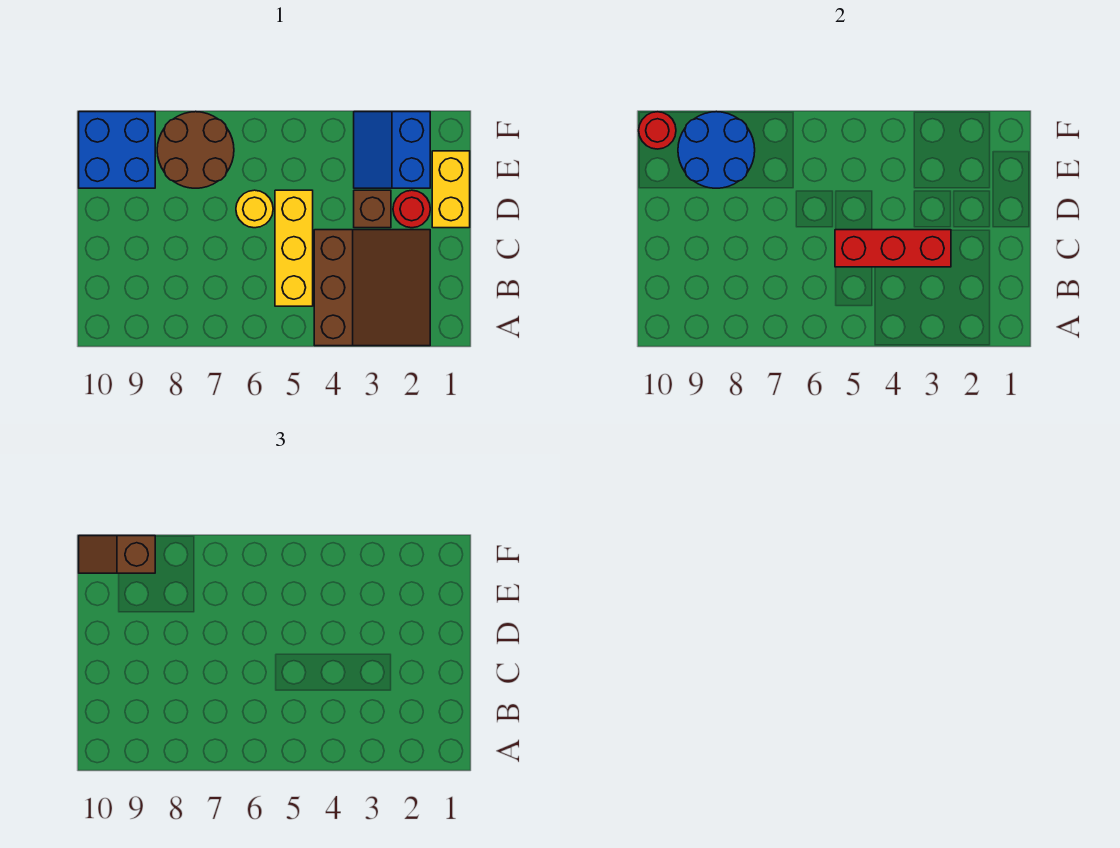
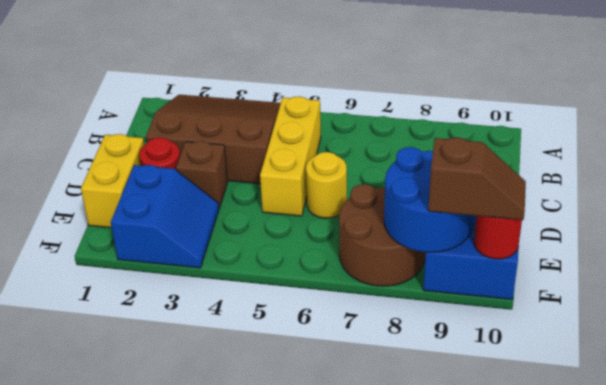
brown 3x3 slope [314,230,430,346] -> brown 3x3 slope turned to [146,95,281,184]
red 1x3 brick [835,230,951,267] -> none

